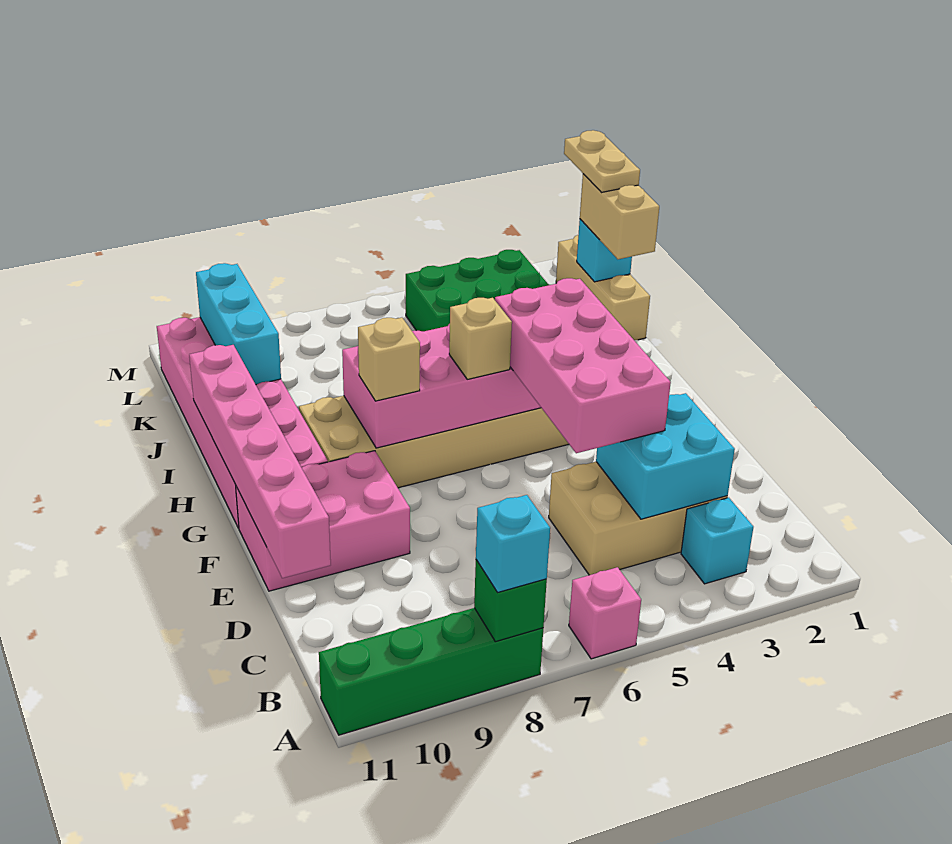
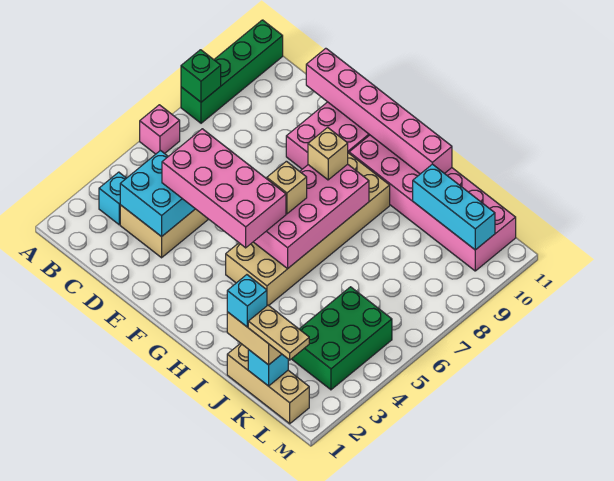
cyan 1x1 brick [476,495,550,592] -> cyan 1x1 brick moved to [227,275,267,327]

